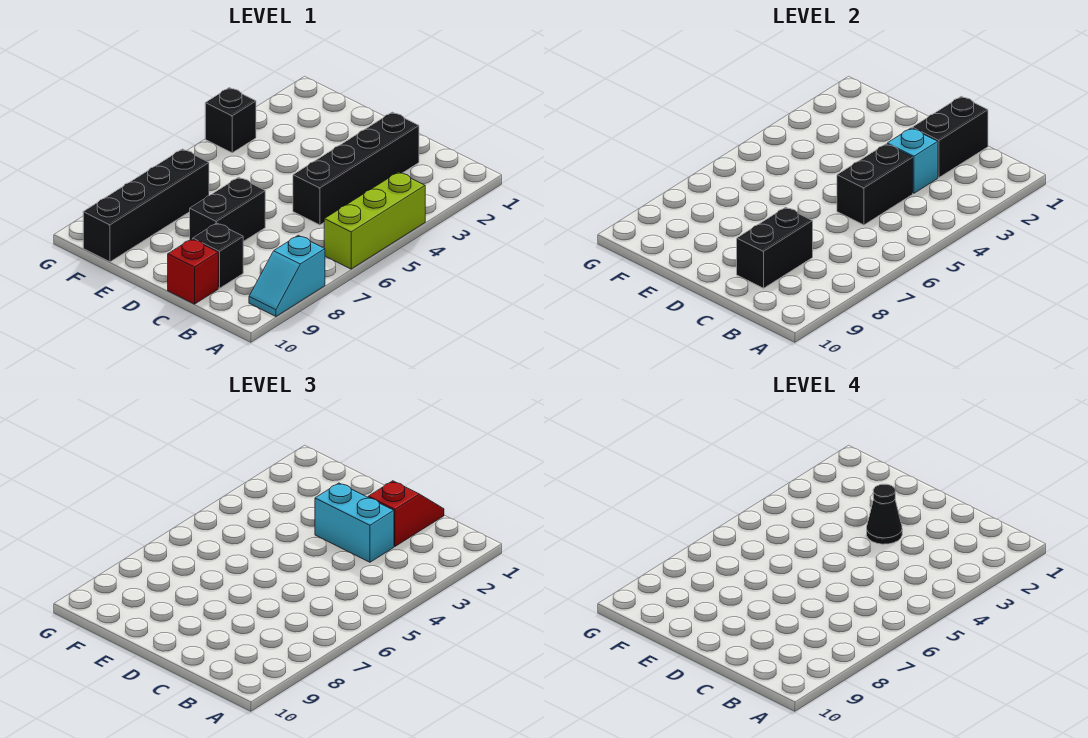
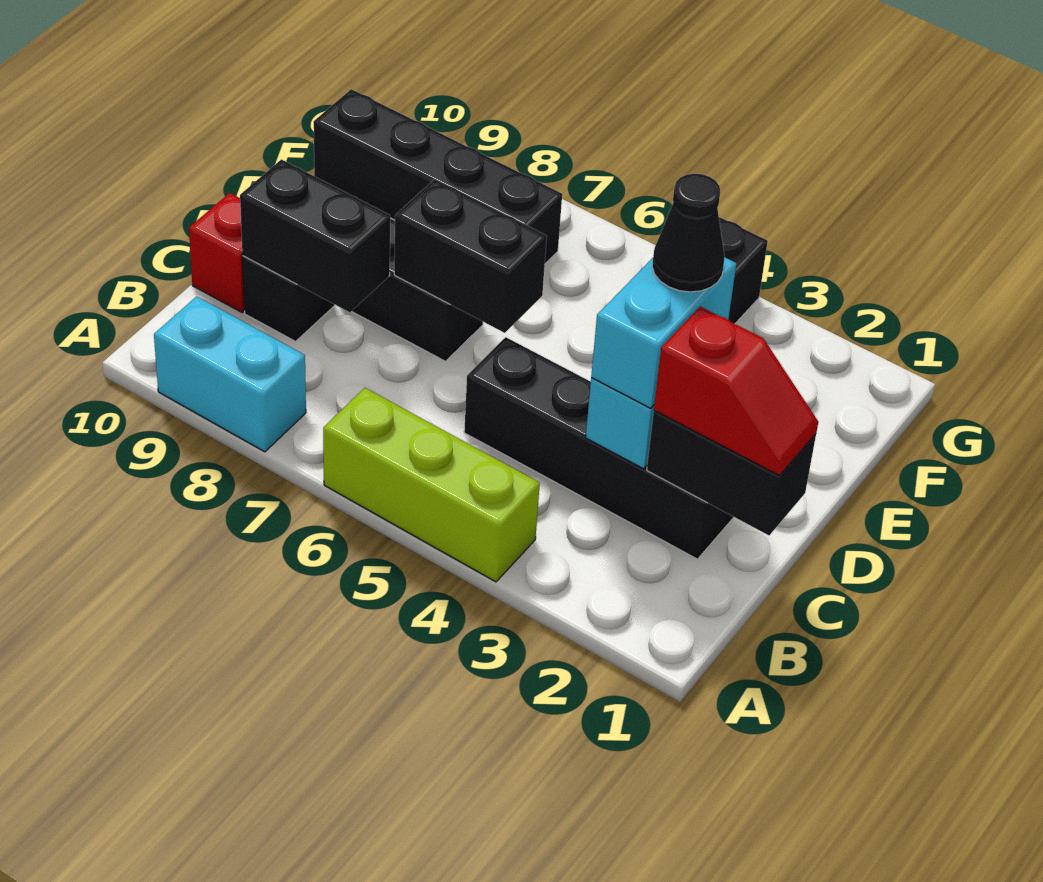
cyan 1x2 slope [249,235,325,316] -> cyan 1x2 brick [154,296,306,452]
black 1x2 brick [837,144,913,225] -> black 1x2 brick moved to [394,179,547,333]

